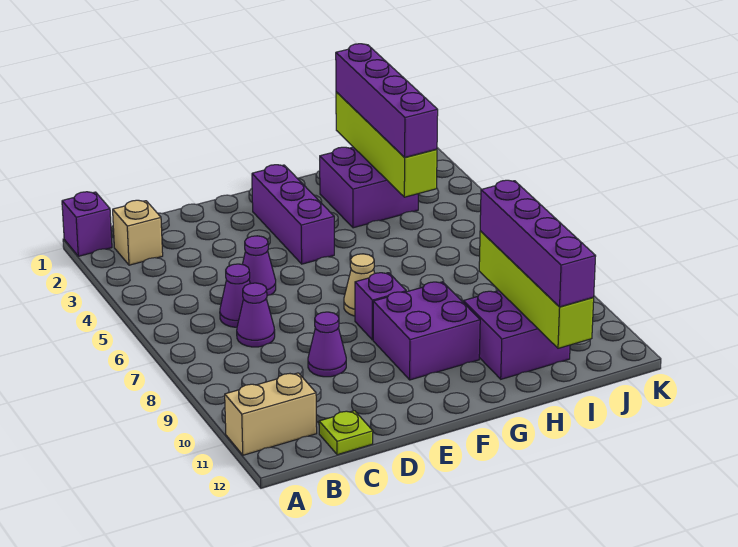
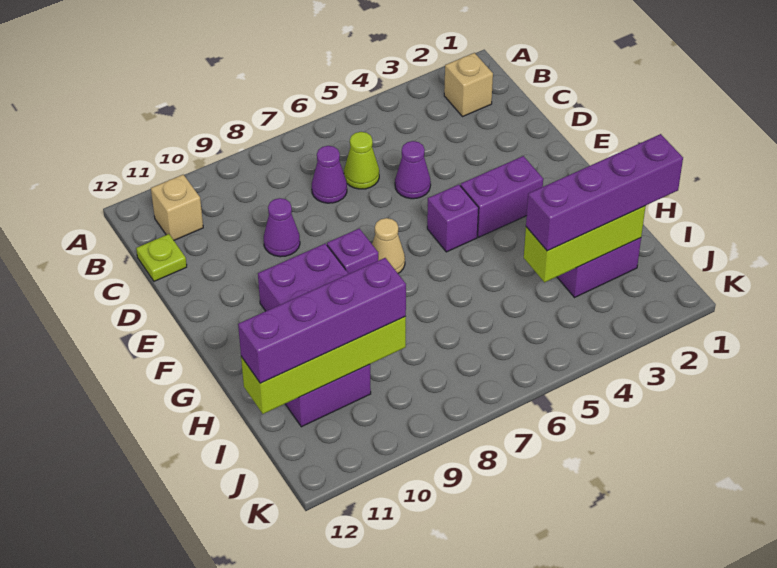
purple 1x1 brick [62,192,112,256] -> purple 1x1 brick moved to [427,185,479,252]
tan 1x2 brick [225,373,317,455] -> tan 1x1 brick [151,175,203,240]
purple 1x1 cone [220,264,250,327] -> lime 1x1 cone [344,132,379,189]
purple 1x3 brick [252,165,334,264] -> purple 1x2 brick [461,156,543,237]
lime 1x4 brick [336,92,437,197] -> lime 1x3 brick [524,206,646,282]

